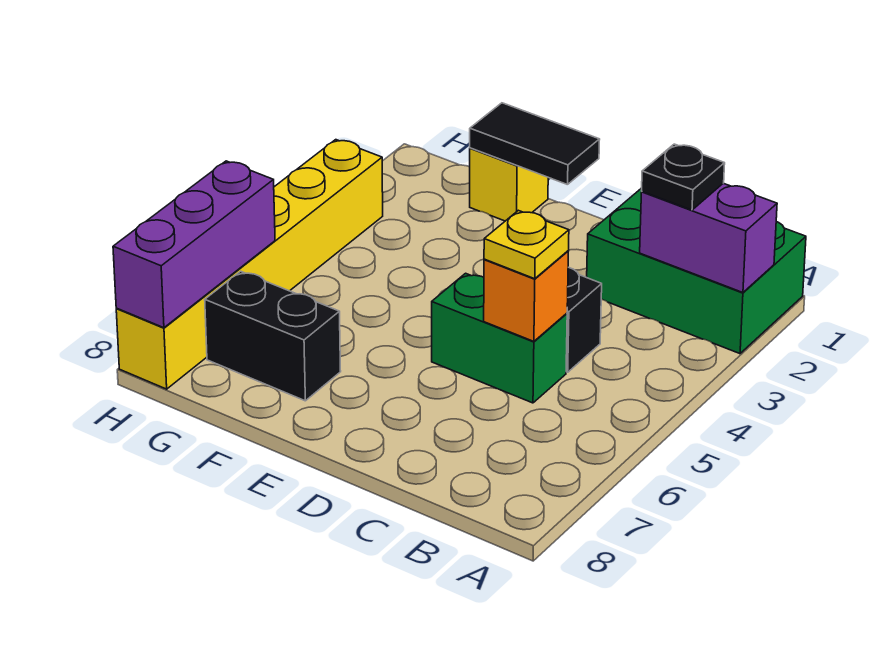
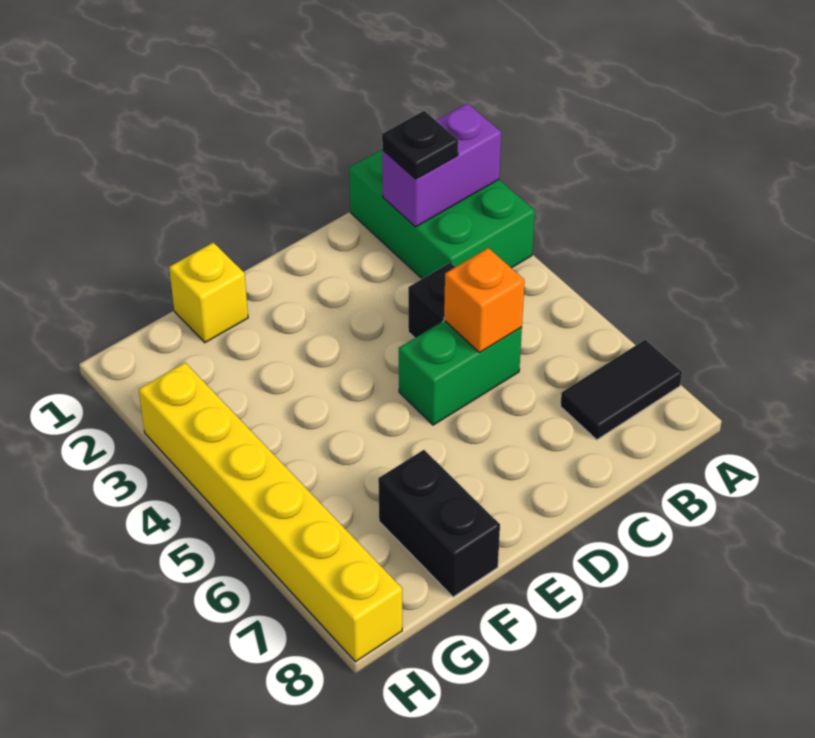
green 2x3 brick [587,188,806,354] -> green 2x3 brick turned to [349,150,535,279]
yellow 1x1 plate [484,210,569,279] -> none
black 1x2 tile [470,103,600,185] -> black 1x2 tile moved to [560,340,682,440]
black 1x2 brick [205,271,341,401] -> black 1x2 brick turned to [378,450,500,597]
purple 1x3 brick [113,161,275,328] -> none

